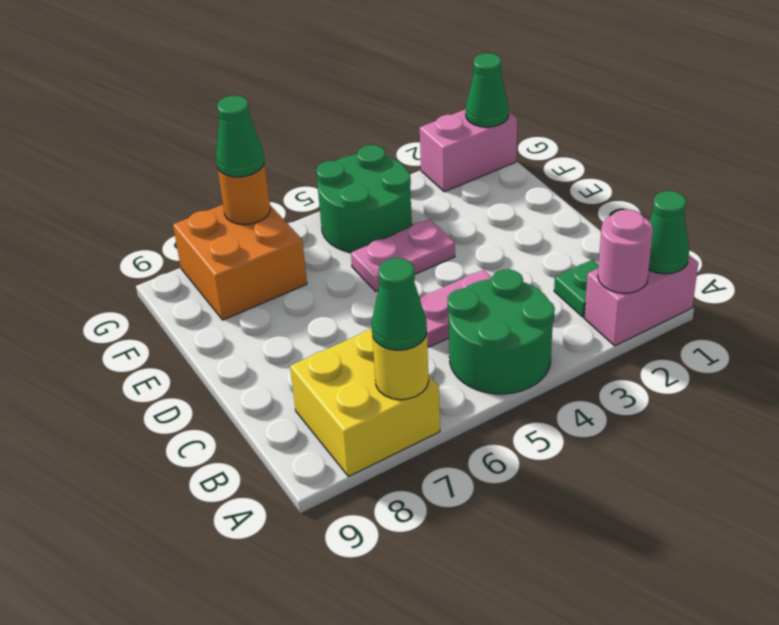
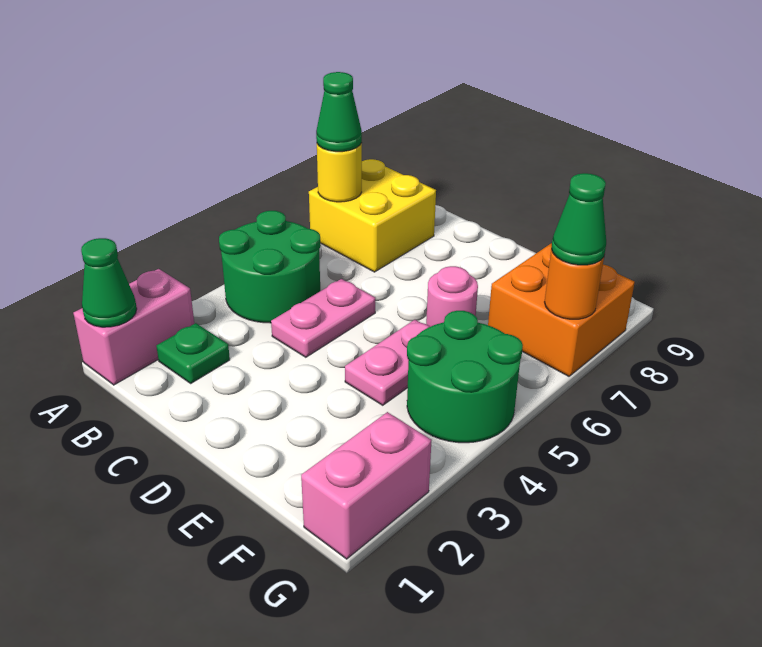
pink 1x1 round brick [598,210,653,293] -> pink 1x1 round brick moved to [426,266,478,327]
green 1x1 cone [466,53,509,127] -> none

